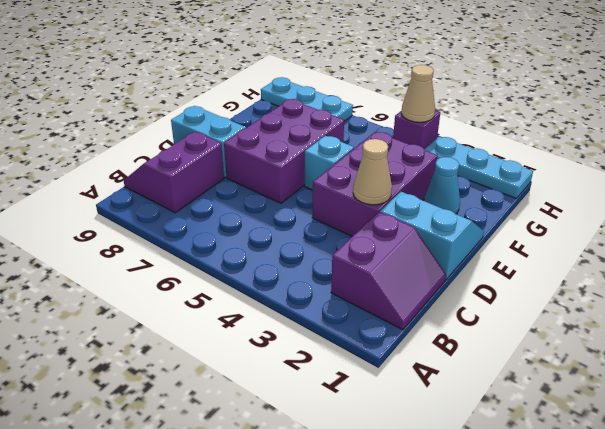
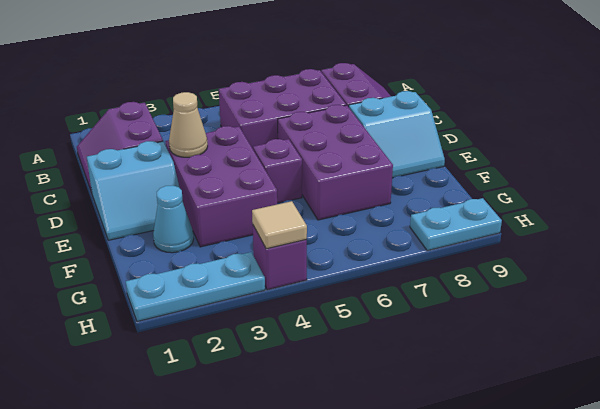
none -> purple 2x3 brick [219,69,346,149]
cyan 1x1 brick [305,136,354,190] -> purple 1x1 brick [253,139,302,203]
tan 1x1 cone [401,65,435,122] -> tan 1x1 tile [252,201,307,249]
cyan 1x3 plate [261,77,353,121] -> cyan 1x2 plate [410,198,502,251]

